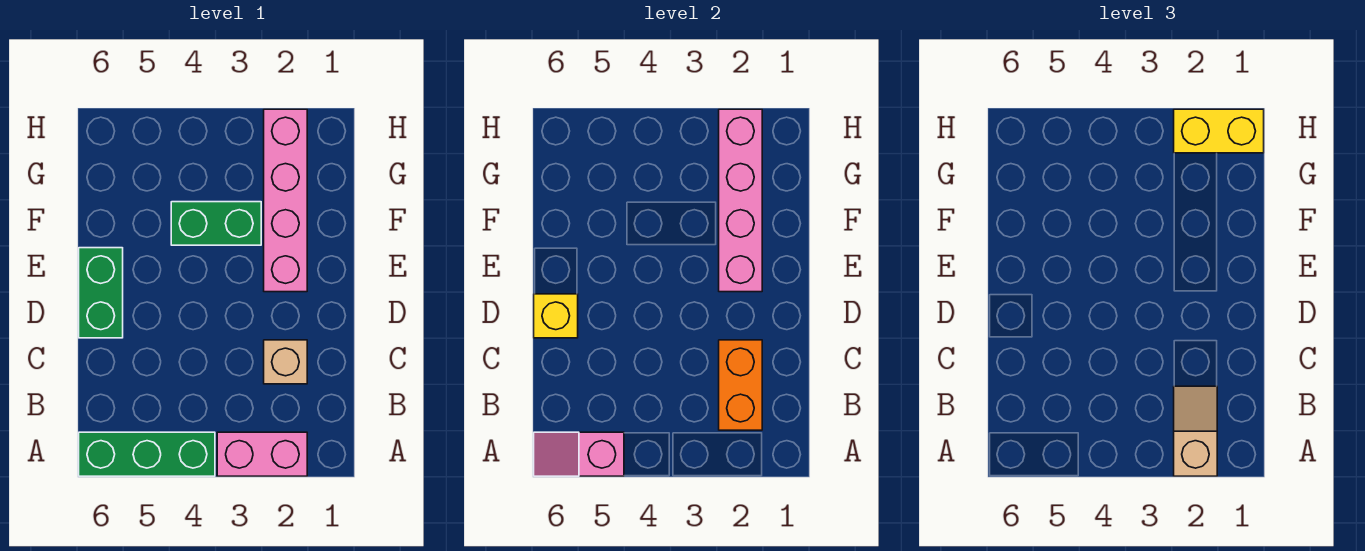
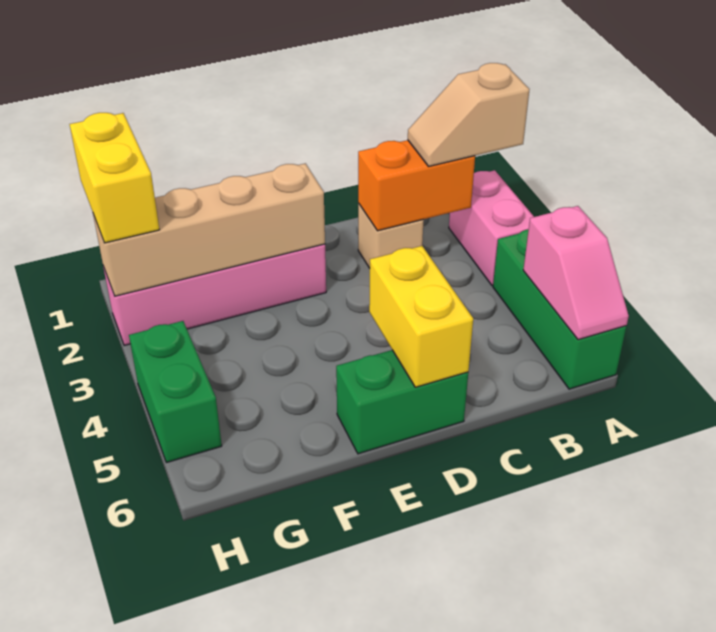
yellow 1x1 brick [534,294,578,338] -> yellow 1x2 brick [369,246,473,387]
pink 1x4 brick [719,109,762,292] -> tan 1x4 brick [93,163,325,296]
green 1x2 brick [171,202,261,245] -> green 1x2 brick moved to [129,321,222,463]

